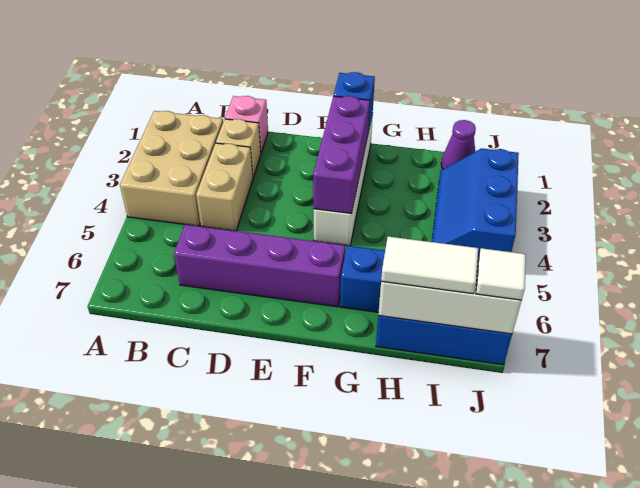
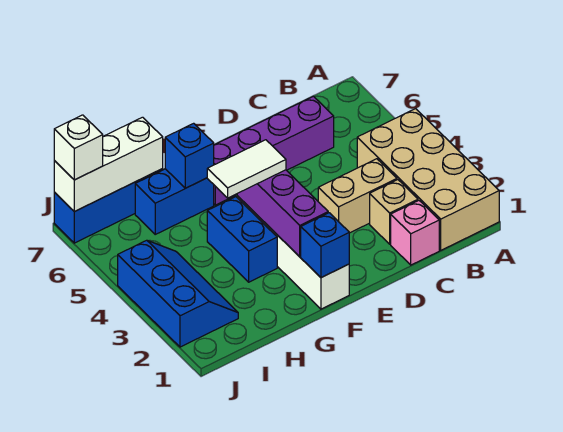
tan 2x3 brick [120,111,223,226] -> tan 2x4 brick [357,109,499,250]
tan 1x2 brick [196,143,253,231] -> tan 1x2 brick turned to [318,159,397,233]
none -> blue 1x2 brick [207,197,277,282]
none -> blue 1x1 brick [165,123,214,188]
white 1x2 tile [381,237,478,294] -> white 1x2 tile moved to [207,140,286,198]
purple 1x1 cone [441,120,476,169] -> none
white 1x1 tile [476,248,526,300] -> white 1x1 brick [54,115,103,180]

